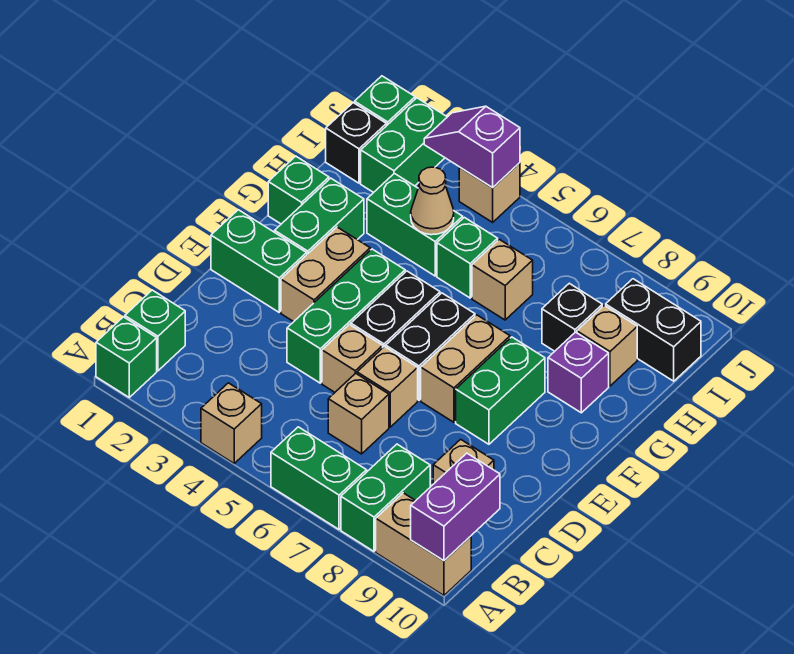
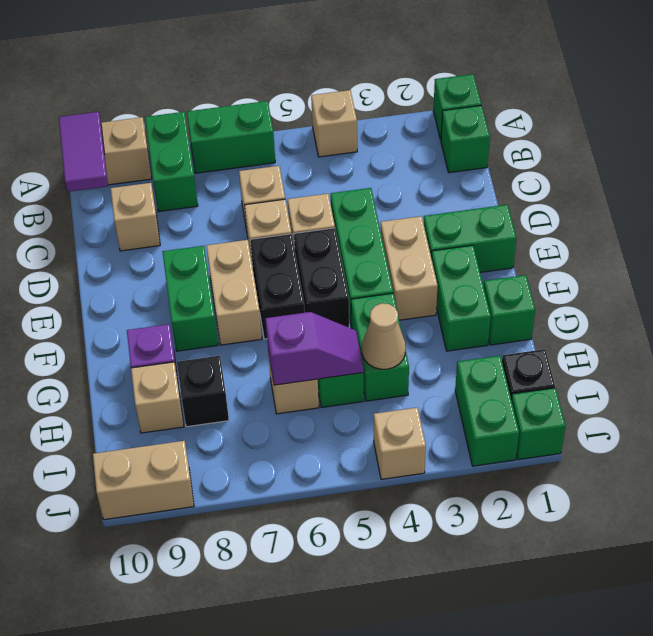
purple 1x2 brick [411,453,500,561] -> purple 1x2 tile [59,112,108,192]
green 1x2 brick [367,173,463,276] -> green 1x2 brick turned to [351,293,409,401]
black 1x2 brick [606,279,701,381] -> none
purple 1x2 slope [424,106,520,188] -> purple 1x2 slope moved to [265,312,363,385]
none -> tan 1x2 brick [93,441,194,520]

